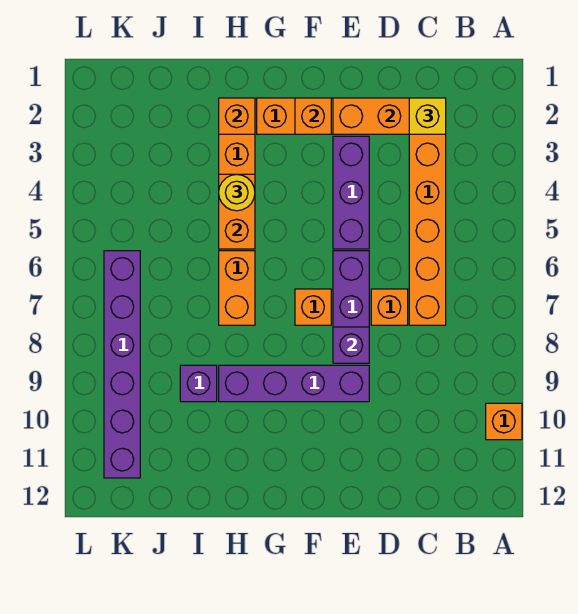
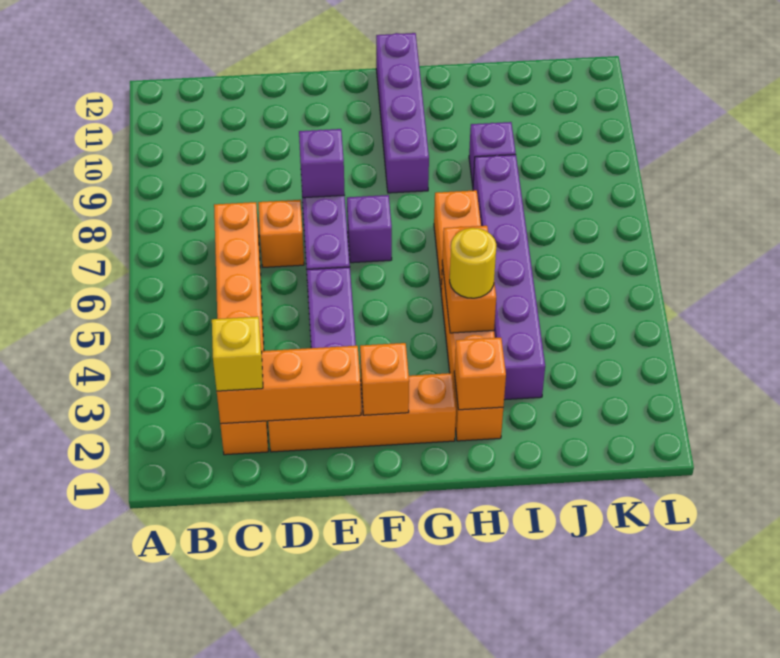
orange 1x1 brick [486,403,522,440] -> none
purple 1x4 brick [219,365,369,402] -> purple 1x4 brick turned to [376,33,429,193]
orange 1x1 brick [295,289,331,325] -> purple 1x1 brick [347,195,392,263]
purple 1x6 brick [104,251,140,478] -> purple 1x6 brick moved to [473,155,545,400]

